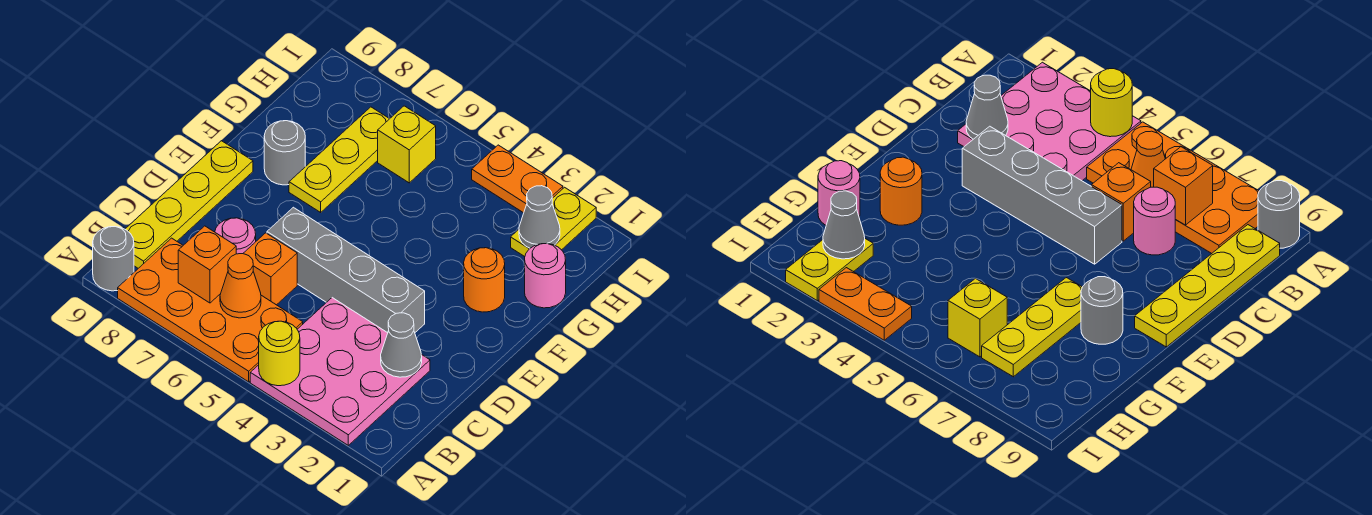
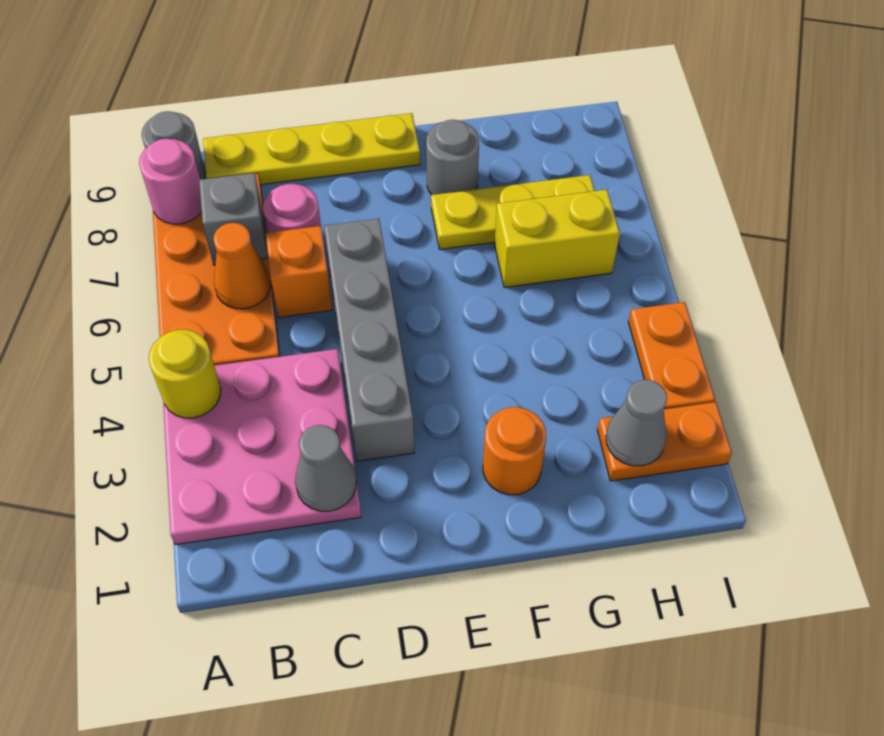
orange 1x1 brick [178,226,236,303] -> grey 1x1 brick [199,173,268,265]
pink 1x1 round brick [525,243,566,308] -> pink 1x1 round brick moved to [139,139,202,224]
yellow 1x2 plate [511,187,596,257] -> orange 1x2 plate [597,402,732,481]
yellow 1x1 brick [378,106,436,183] -> yellow 1x2 brick [495,190,620,288]

